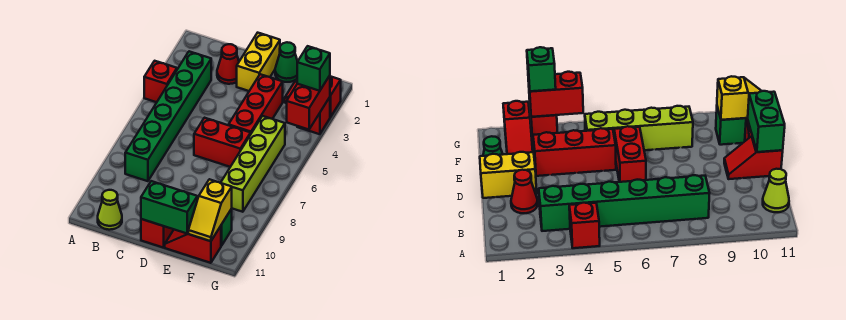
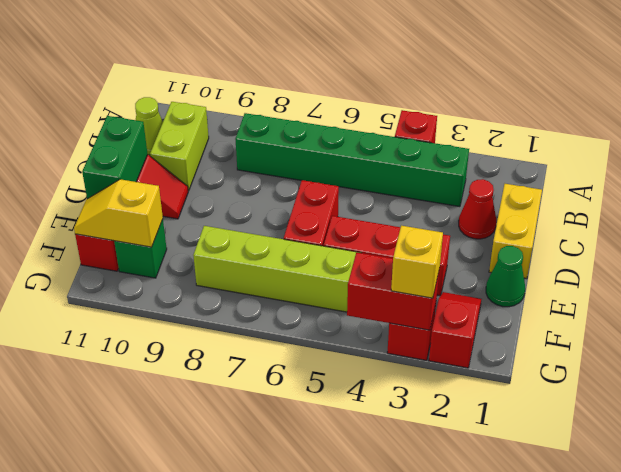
none -> lime 1x2 brick [150,102,209,191]
yellow 1x2 brick [237,33,280,91] -> yellow 1x2 brick turned to [489,184,542,279]
green 1x1 brick [297,46,330,91] -> yellow 1x1 brick [391,226,443,298]

